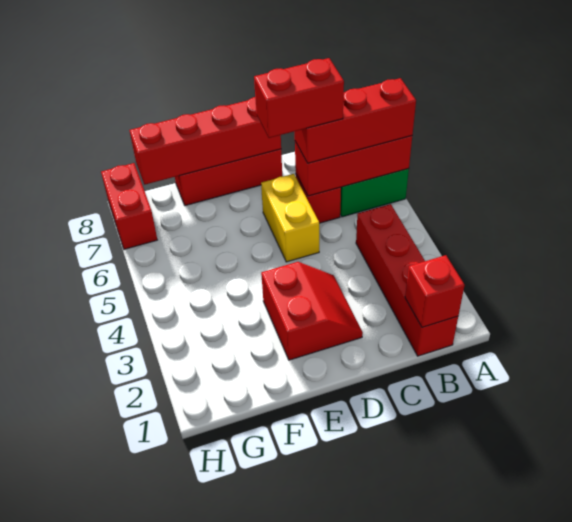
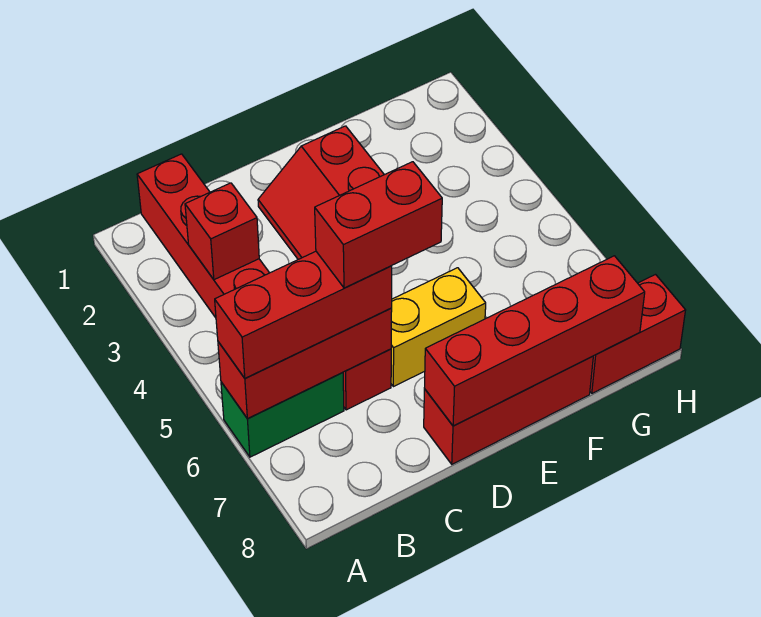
red 1x1 brick [405,255,465,327] -> red 1x1 brick moved to [185,183,259,280]
yellow 1x2 brick [261,174,319,262] -> yellow 1x2 brick turned to [391,268,486,387]
red 1x2 brick [101,163,157,249] -> red 1x2 brick turned to [590,275,686,393]

